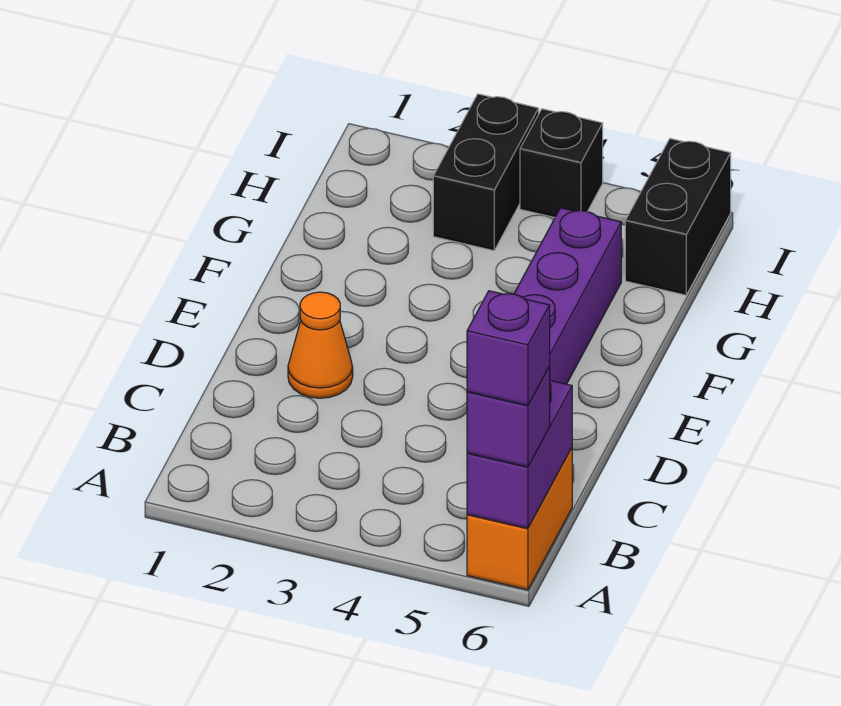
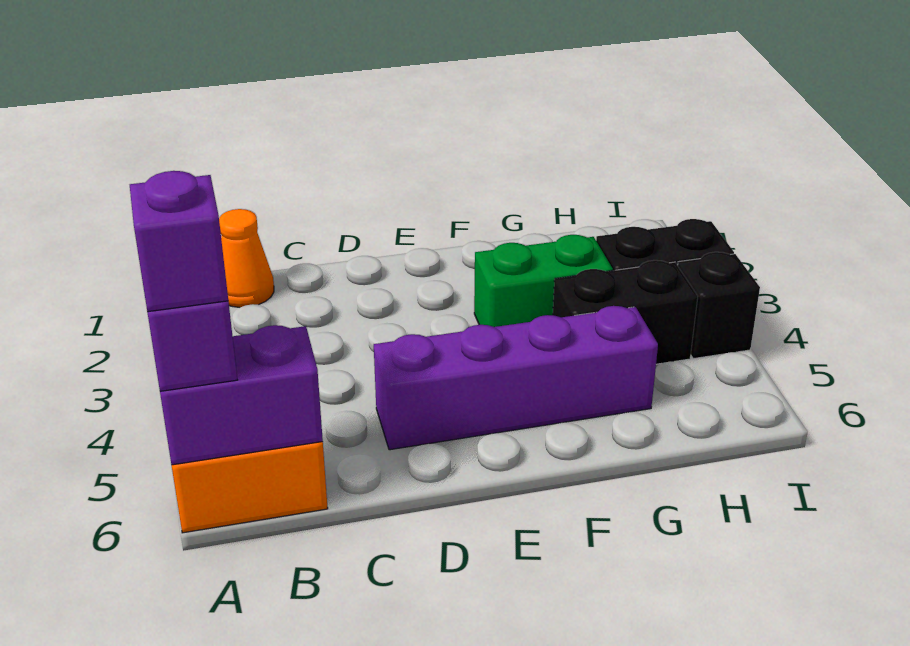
orange 1x1 cone [288,292,353,398] -> orange 1x1 cone moved to [219,209,274,307]
none -> green 1x2 brick [474,235,613,327]
black 1x2 brick [625,139,731,295] -> black 1x2 brick moved to [553,260,698,364]

